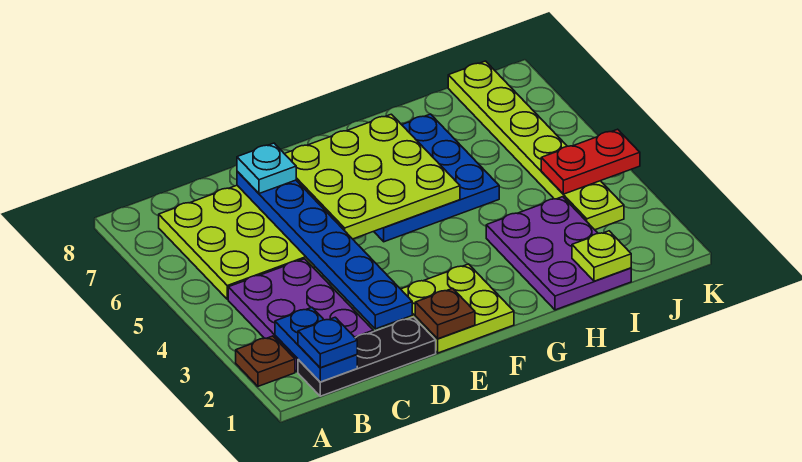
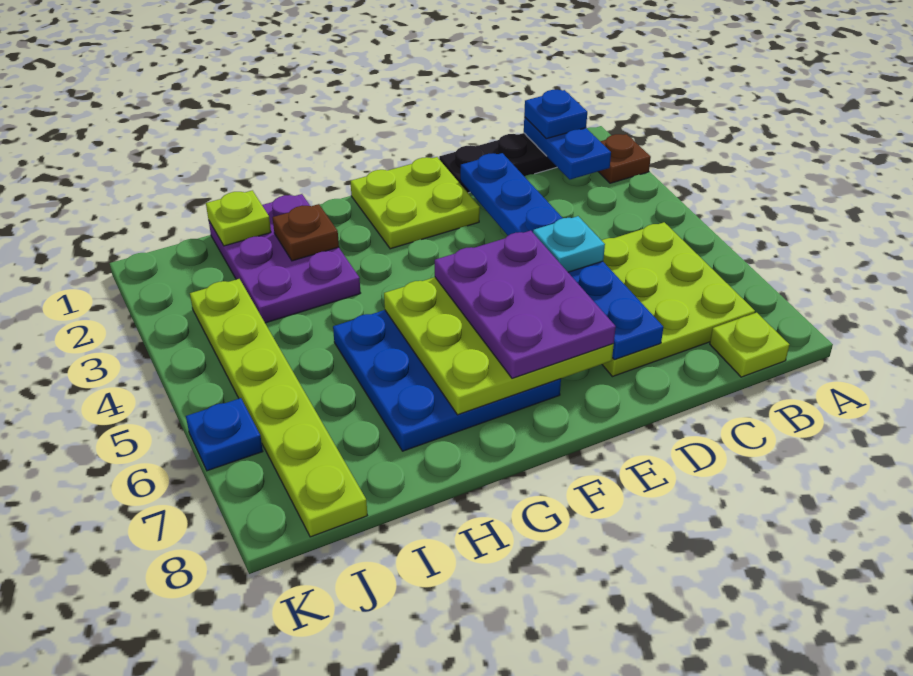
purple 2x3 plate [228,259,373,372] -> purple 2x3 plate moved to [435,231,616,378]
none -> lime 1x1 plate [710,313,789,377]
cyan 1x1 plate [237,143,296,194] -> cyan 1x1 plate moved to [533,216,605,272]
brown 1x1 plate [415,288,475,339] -> brown 1x1 plate moved to [273,204,339,261]
red 1x2 plate [541,129,640,194] -> none
none -> blue 1x1 plate [186,398,263,471]

